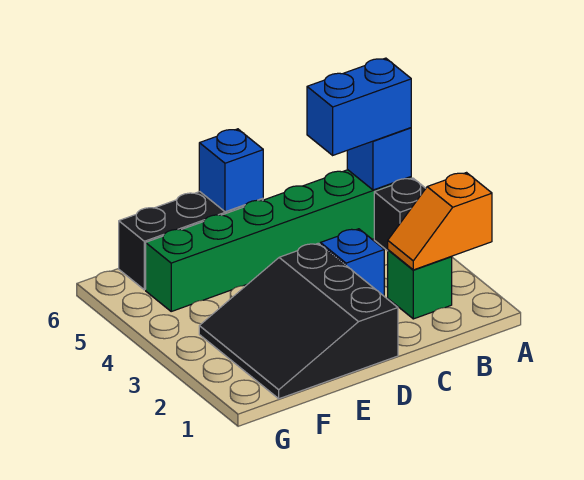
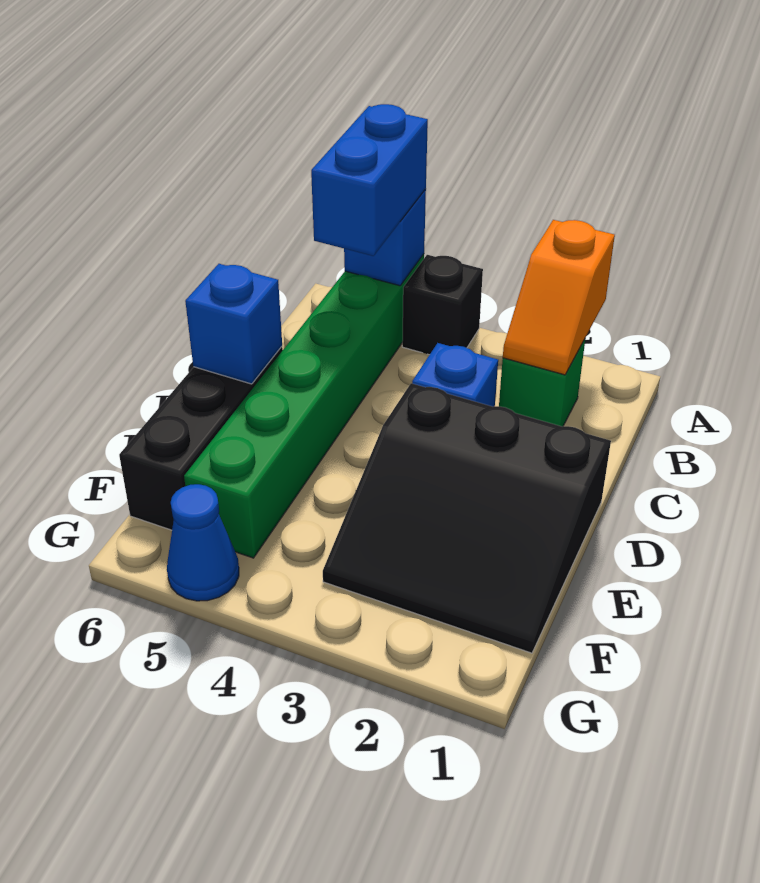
none -> blue 1x1 cone [167,484,239,601]

